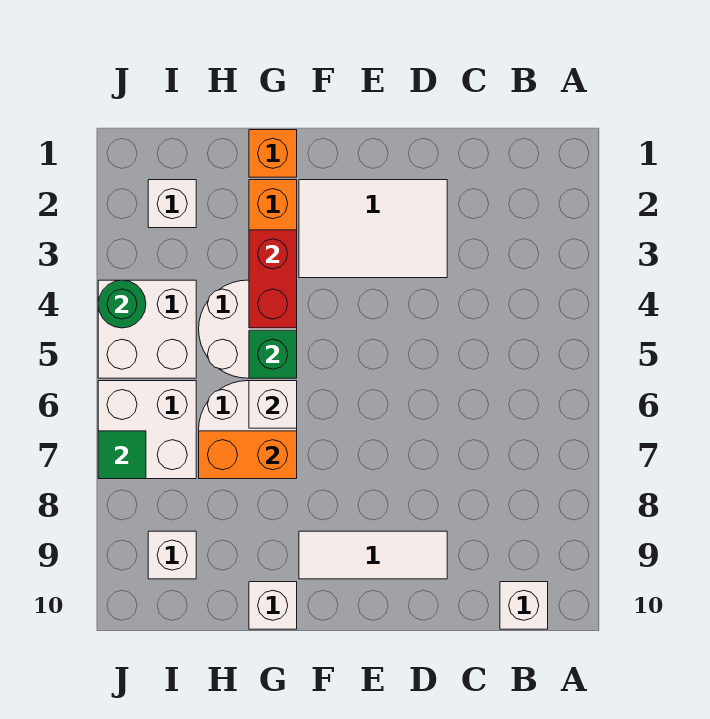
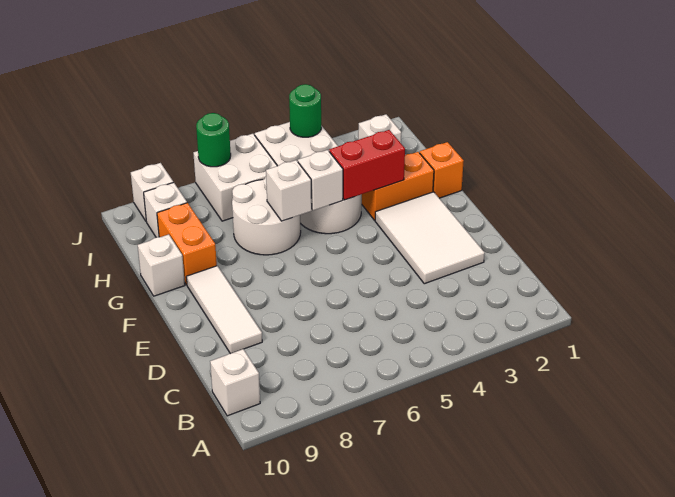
green 1x1 brick [249,330,297,378] -> white 1x1 brick [298,150,343,210]
orange 1x2 brick [199,431,297,479] -> orange 1x2 brick moved to [157,203,217,285]
green 1x1 tile [98,431,146,479] -> green 1x1 round brick [196,113,231,167]
none -> white 1x1 brick [131,163,173,221]

